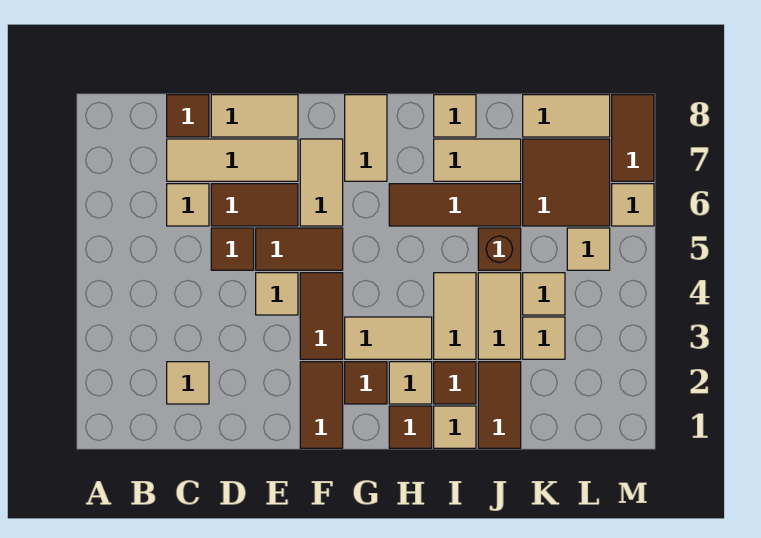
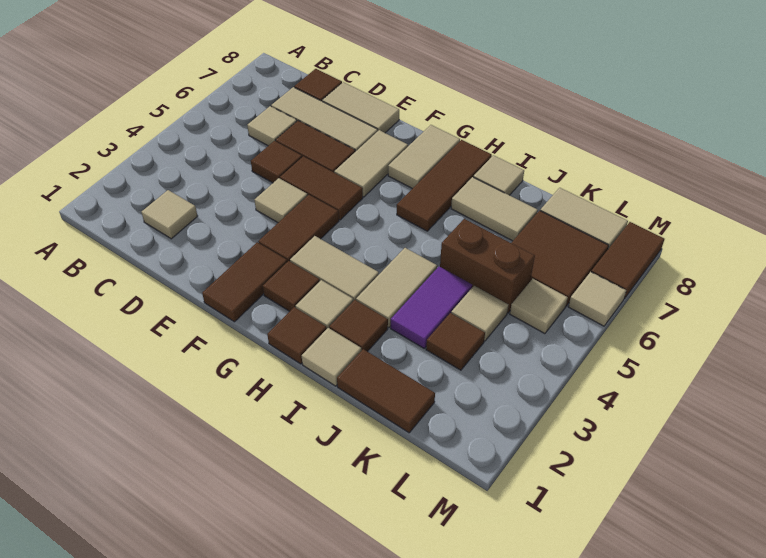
brown 1x3 tile [389,184,521,226] -> brown 1x3 tile turned to [397,140,492,231]
brown 1x2 tile [478,362,521,448] -> brown 1x2 tile turned to [337,349,435,433]
tan 1x2 tile [478,273,521,359] -> purple 1x2 tile [391,267,472,348]
brown 1x1 brick [478,228,521,270] -> brown 1x2 brick [440,219,535,313]
tan 1x1 tile [523,317,565,359] -> brown 1x1 tile [426,313,485,370]

